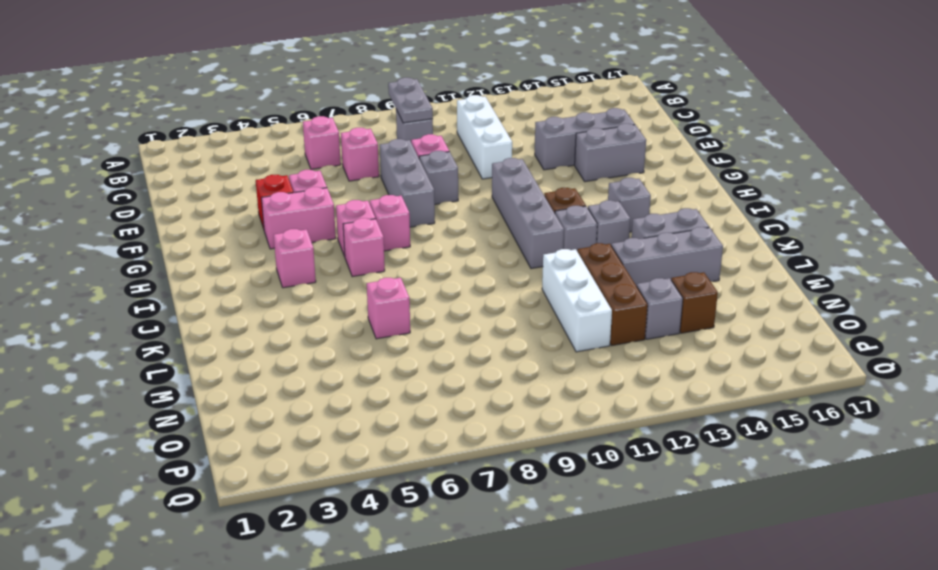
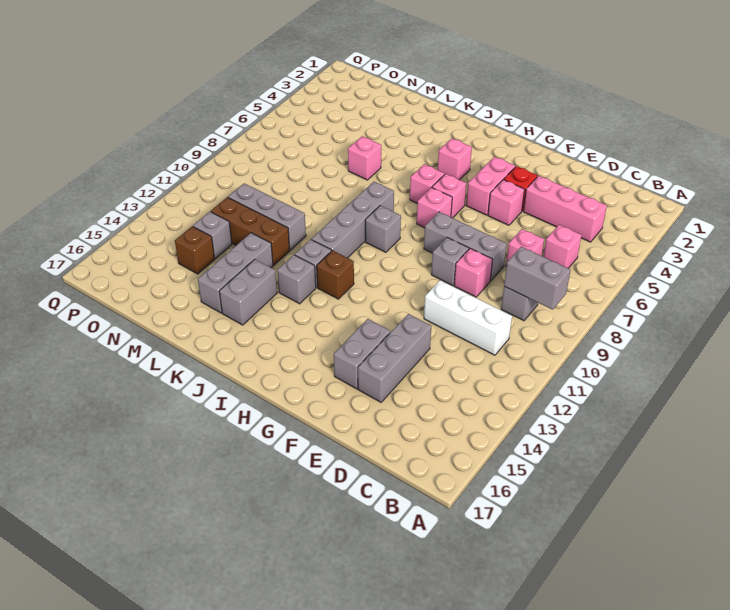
grey 1x2 plate [388,78,433,123] -> grey 1x2 brick [504,247,570,310]
none -> pink 1x3 brick [523,176,607,242]
grey 1x4 brick [492,158,564,269] -> grey 1x4 brick turned to [311,182,394,258]
grey 1x1 brick [608,178,651,232] -> grey 1x1 brick moved to [365,206,401,252]
white 1x3 brick [542,249,612,352] -> grey 1x3 brick [228,183,306,250]

